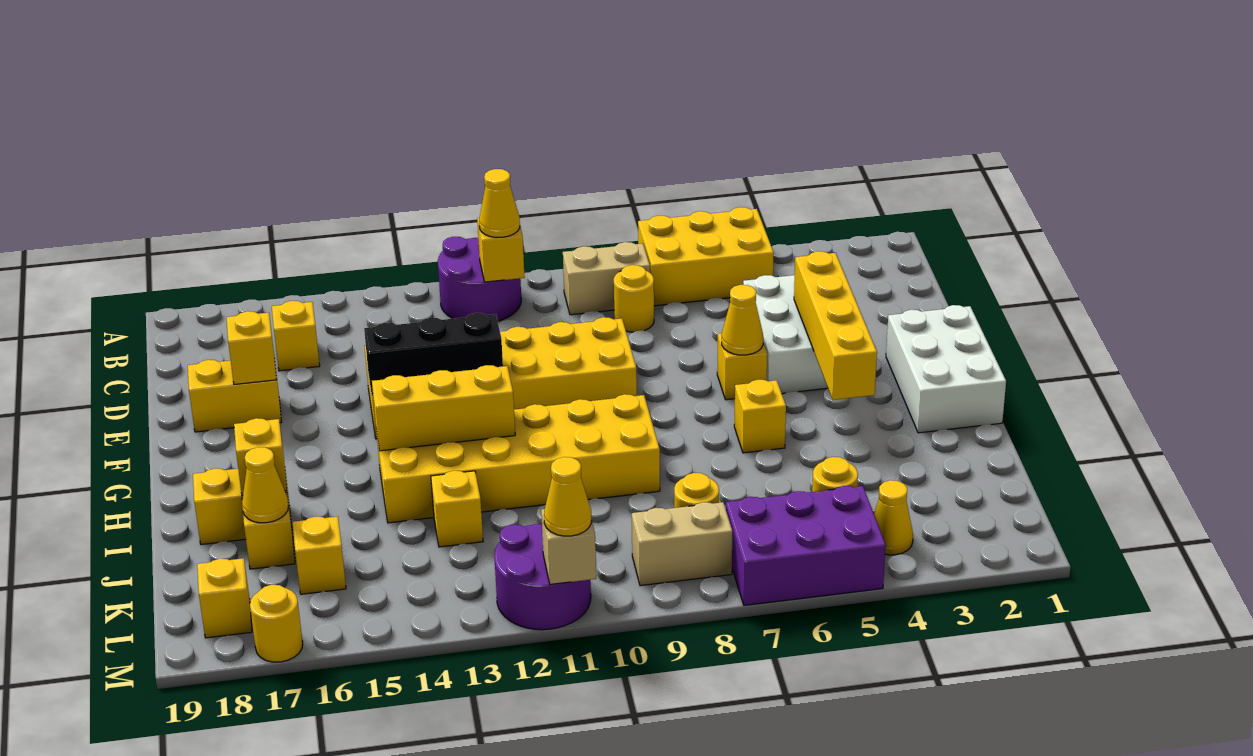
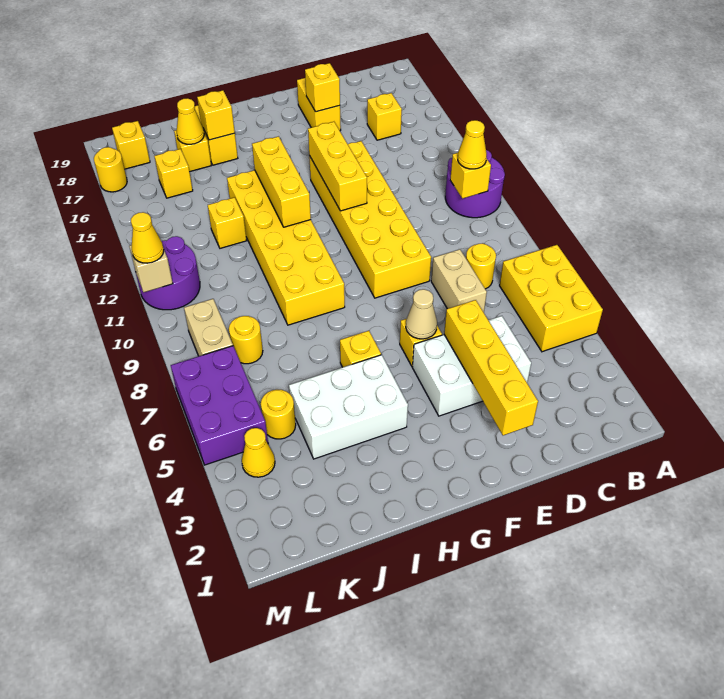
tan 1x2 brick [563,242,650,315] -> tan 1x2 brick moved to [431,249,487,312]
yellow 1x4 brick [794,251,877,400] -> yellow 1x4 brick turned to [444,300,538,435]
white 2x3 brick [886,305,1006,433] -> white 2x3 brick moved to [289,355,408,459]
yellow 1x1 cone [722,285,763,355] -> tan 1x1 cone [406,289,437,339]
black 1x3 brick [364,313,503,396] -> yellow 1x3 brick [308,122,367,211]

